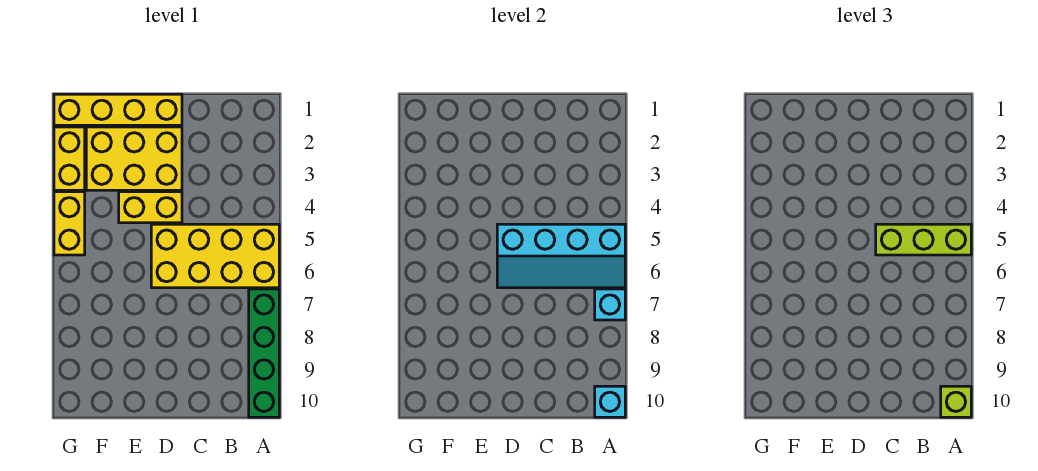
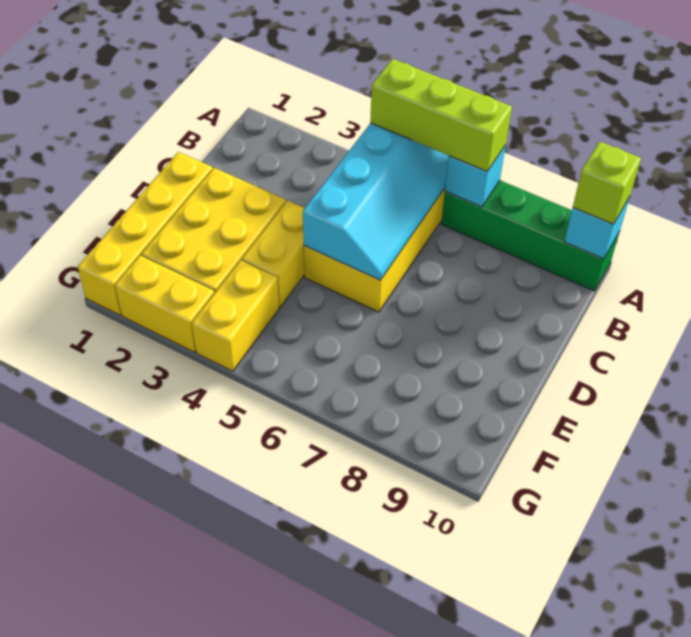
lime 1x3 brick [876,224,971,255] -> lime 1x3 brick turned to [370,59,512,171]
yellow 1x2 brick [54,192,85,255] -> yellow 1x2 brick turned to [192,260,279,371]

